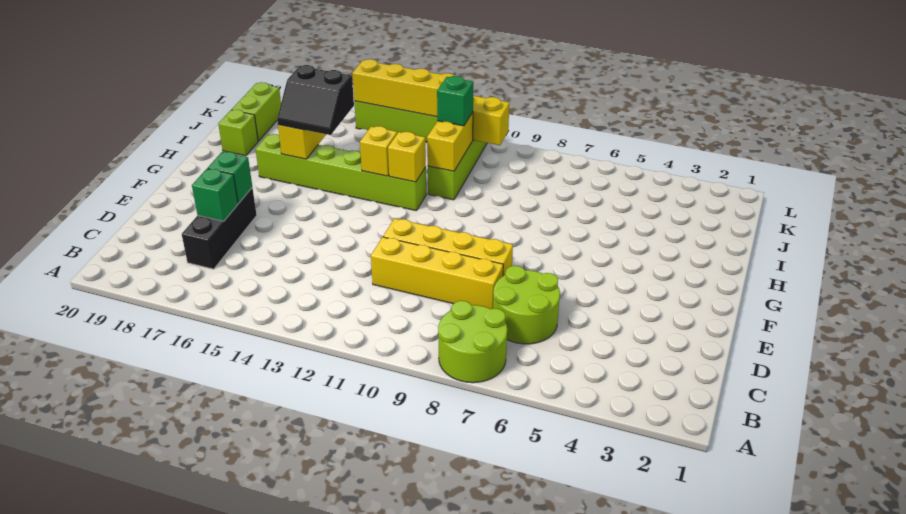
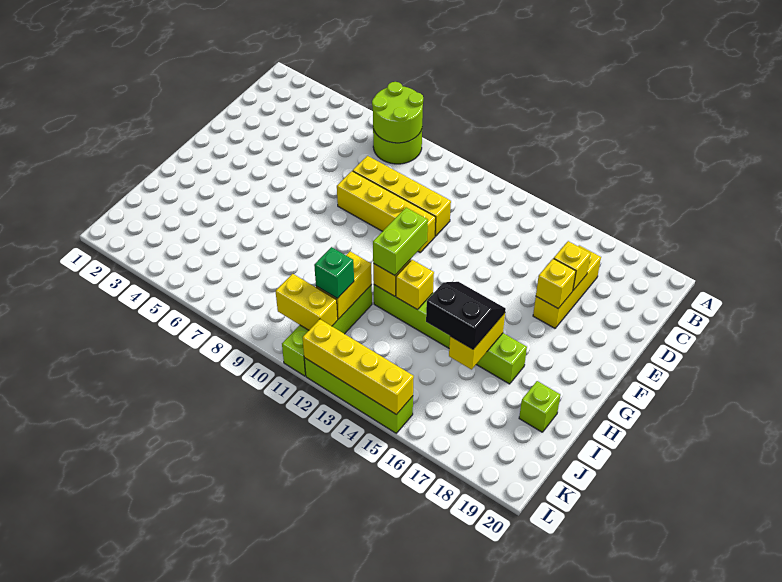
lime 2x2 round brick [493,266,560,344] -> lime 2x2 round brick moved to [372,82,423,143]
black 1x3 brick [182,188,257,269] -> yellow 1x3 brick [533,245,601,328]
green 1x1 brick [192,169,238,221] -> yellow 1x1 brick [554,241,591,290]
green 1x1 brick [208,152,252,203] -> yellow 1x1 brick [536,259,576,308]
lime 1x2 brick [232,82,281,141] -> lime 1x2 brick moved to [373,208,428,275]

